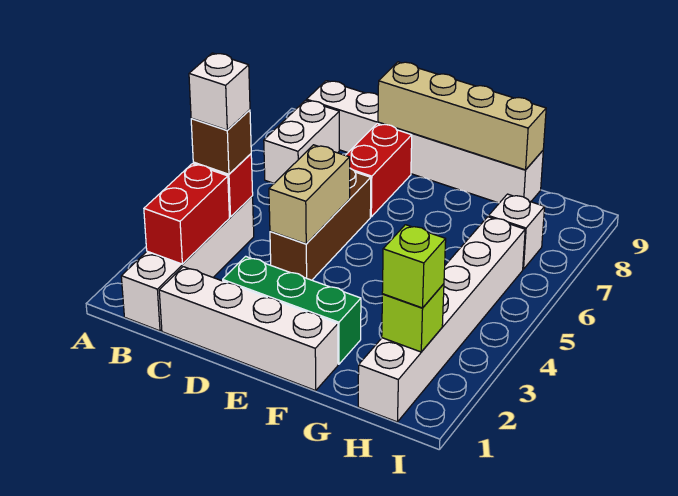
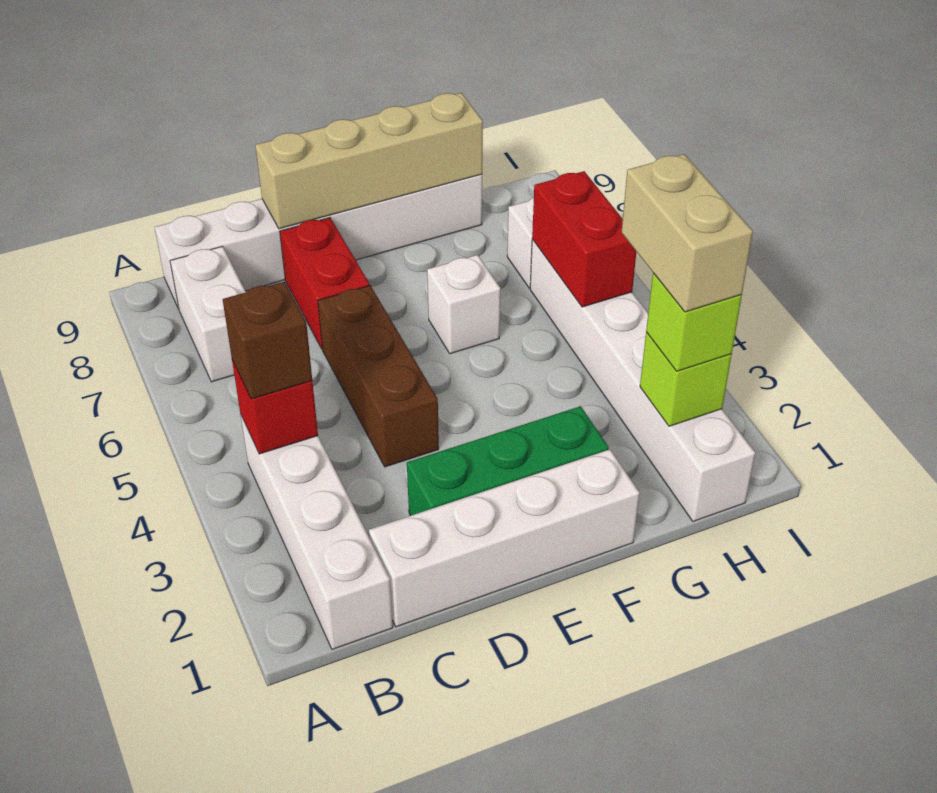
red 1x2 brick [144,164,229,264] -> red 1x2 brick moved to [532,171,636,307]
white 1x1 brick [189,53,250,130] -> white 1x1 brick moved to [427,255,500,354]
tan 1x2 brick [269,145,350,244] -> tan 1x2 brick moved to [622,154,753,312]

